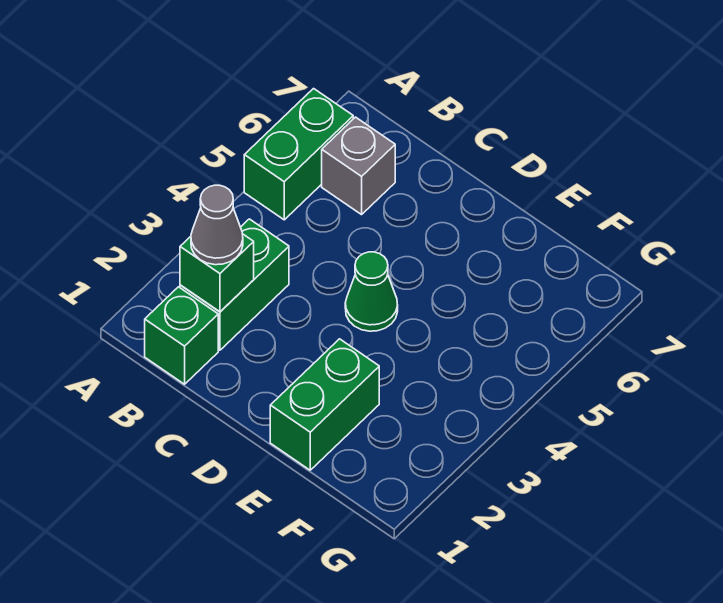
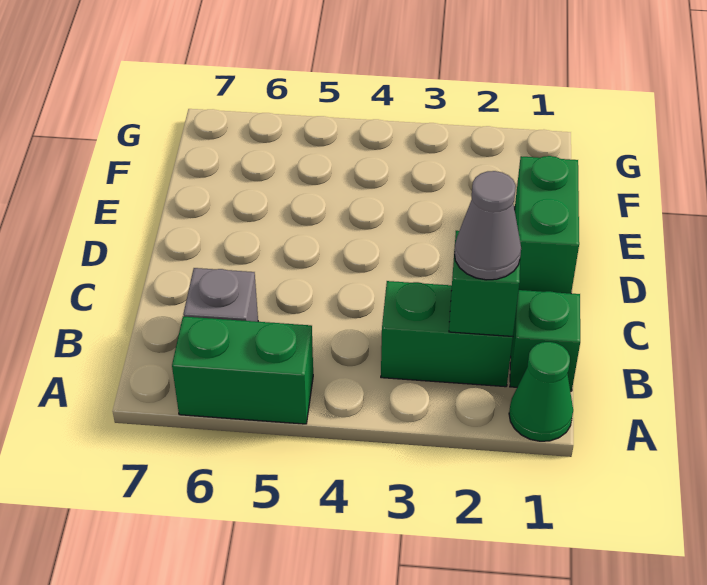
green 1x1 cone [345,252,398,331] -> green 1x1 cone moved to [509,342,573,441]
green 1x2 brick [270,339,379,470] -> green 1x2 brick turned to [515,156,579,293]

